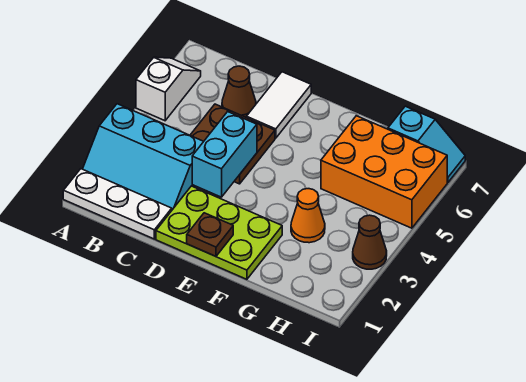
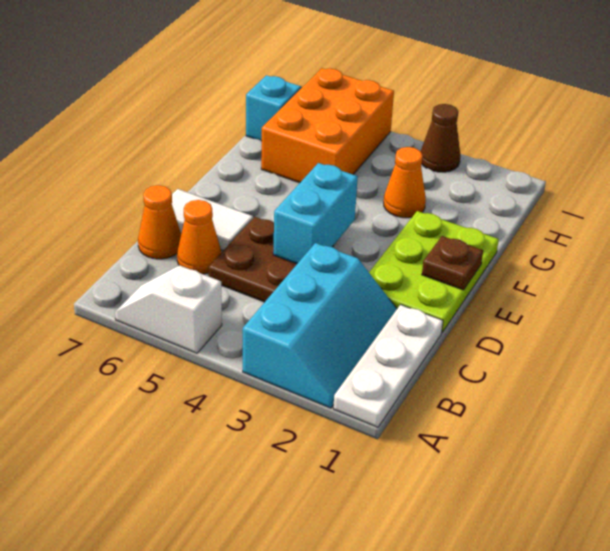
brown 1x1 cone [222,66,256,118] -> orange 1x1 cone [177,200,221,274]
none -> orange 1x1 cone [138,185,181,259]
cyan 1x2 brick [192,112,257,197] -> cyan 1x2 brick turned to [273,163,358,264]

